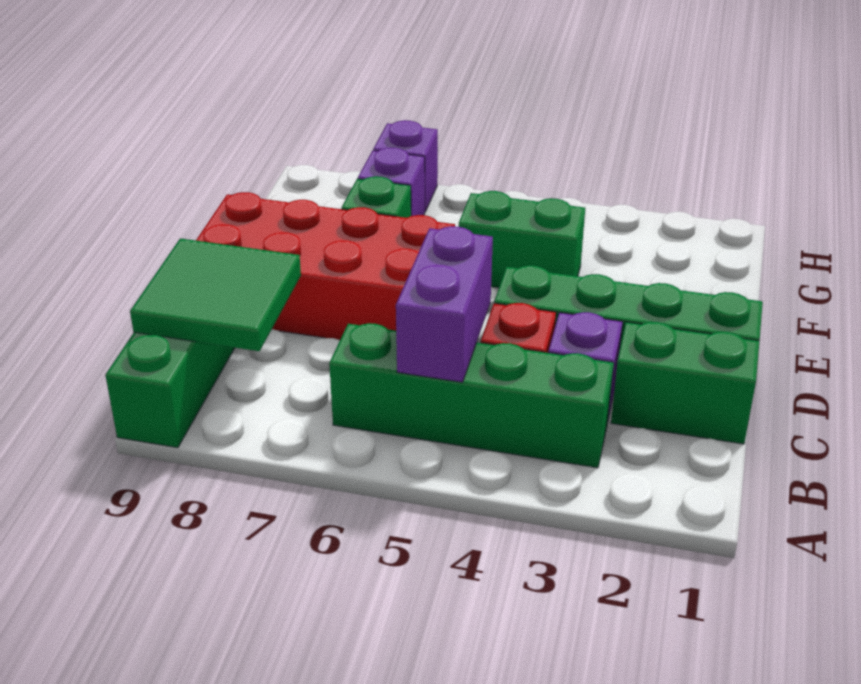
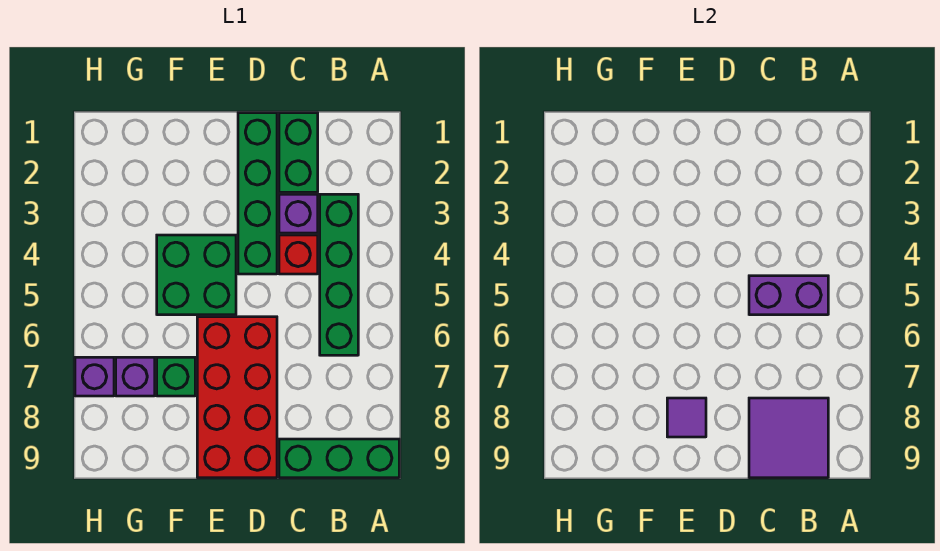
green 2x2 tile [130,238,301,351] -> purple 2x2 tile [749,398,828,478]
none -> purple 1x1 tile [667,398,706,437]
green 1x2 brick [459,191,585,288] -> green 2x2 brick [157,235,236,315]

